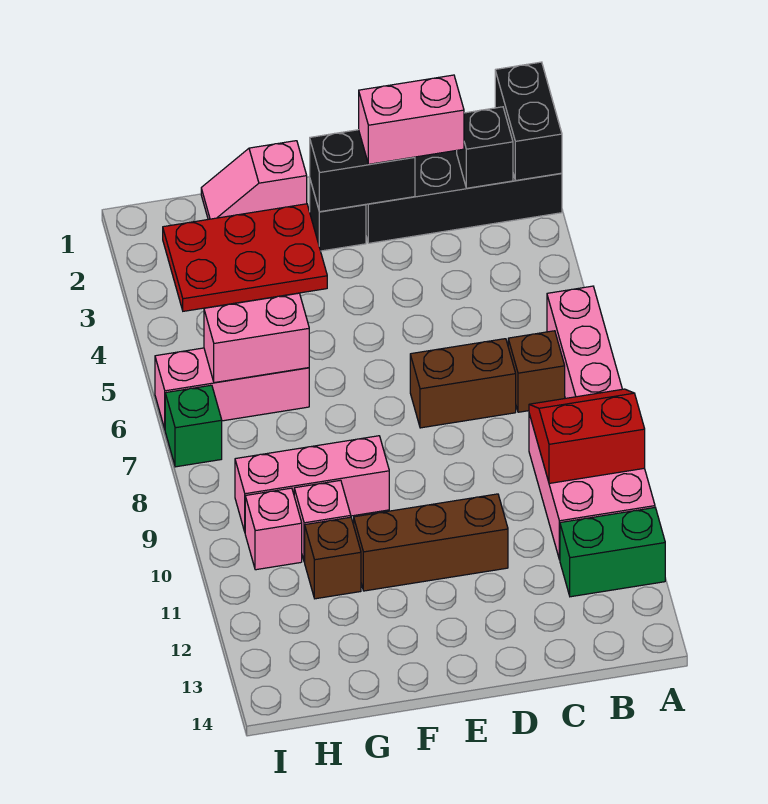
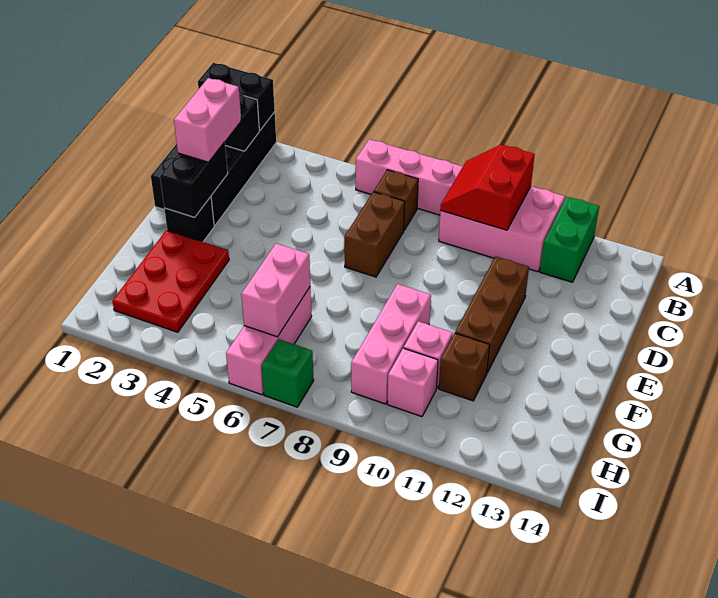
pink 1x2 slope [201,141,307,219] -> none

